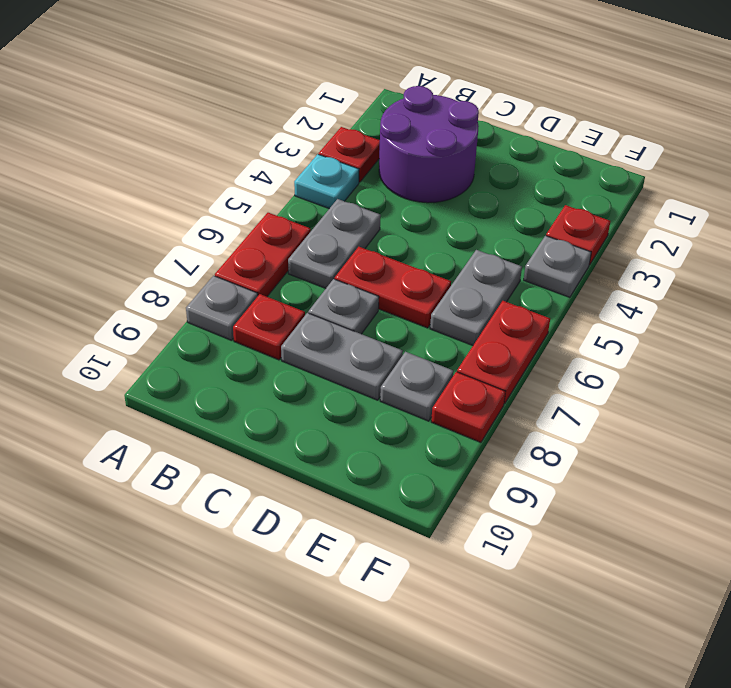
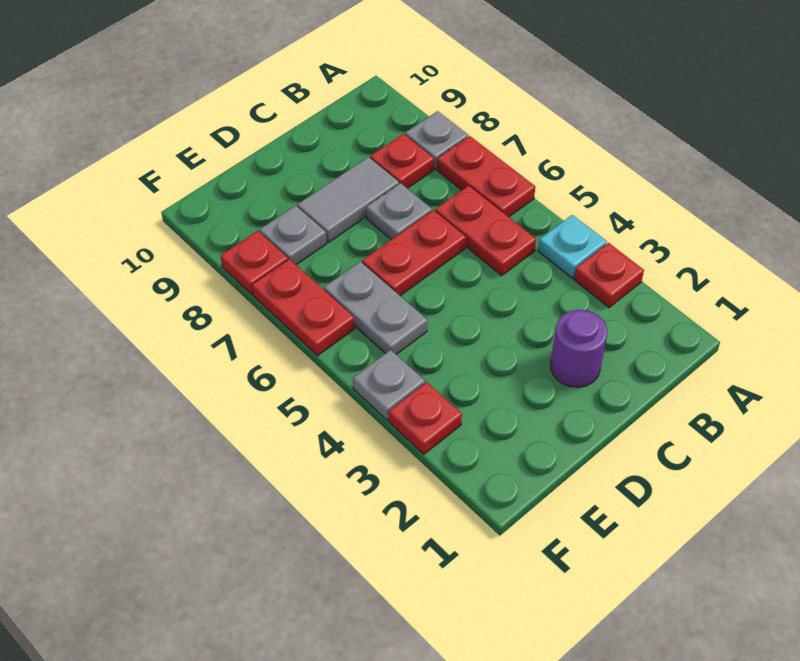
purple 2x2 round brick [379,86,479,203] -> purple 1x1 round brick [551,310,607,387]
grey 1x2 plate [288,199,381,288] -> red 1x2 plate [435,186,536,276]
grey 1x2 plate [281,313,403,400] -> grey 1x2 tile [297,157,399,242]

